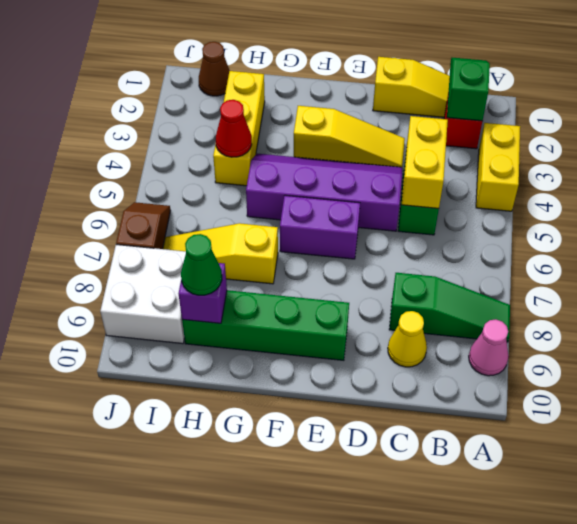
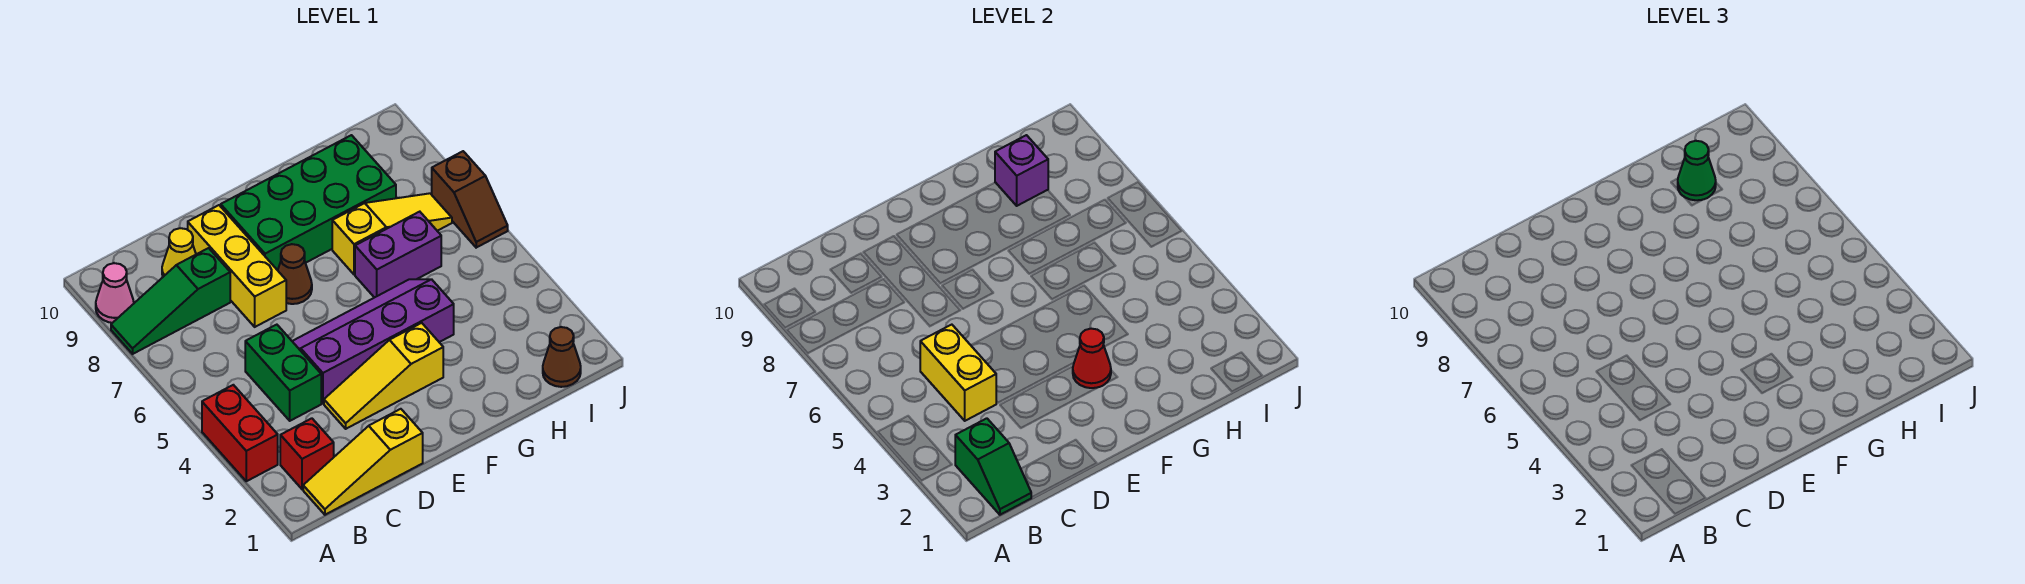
yellow 1x2 brick [476,123,520,211] -> red 1x2 brick [202,385,278,481]
purple 2x4 slope [246,154,402,231] -> purple 2x4 slope turned to [292,279,454,403]
purple 1x2 brick [280,195,360,259] -> purple 1x2 brick moved to [355,212,441,298]
none -> brown 1x1 cone [278,244,312,304]
green 1x4 brick [182,290,349,360] -> green 2x4 brick [221,135,396,270]
yellow 1x3 brick [213,71,265,186] -> yellow 1x3 brick moved to [188,205,286,327]
red 1x1 cone [216,100,252,157] -> red 1x1 cone moved to [1073,329,1111,388]
white 2x2 brick [100,245,186,344] -> none

